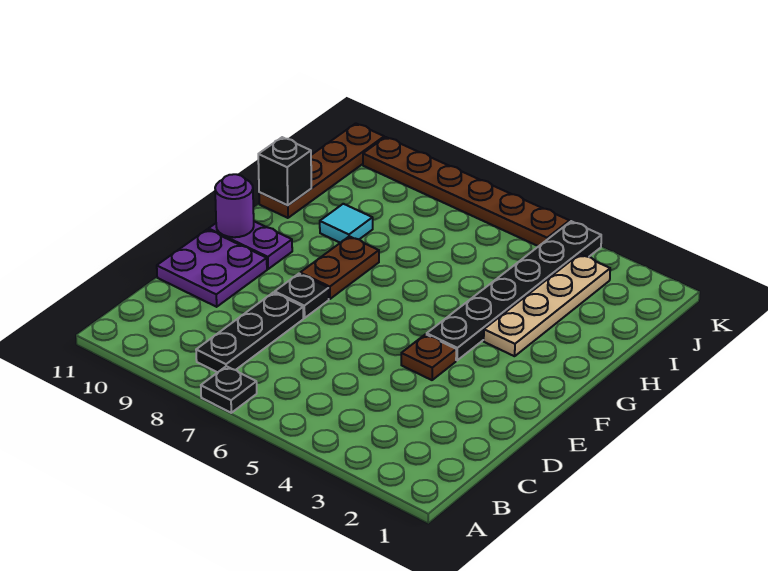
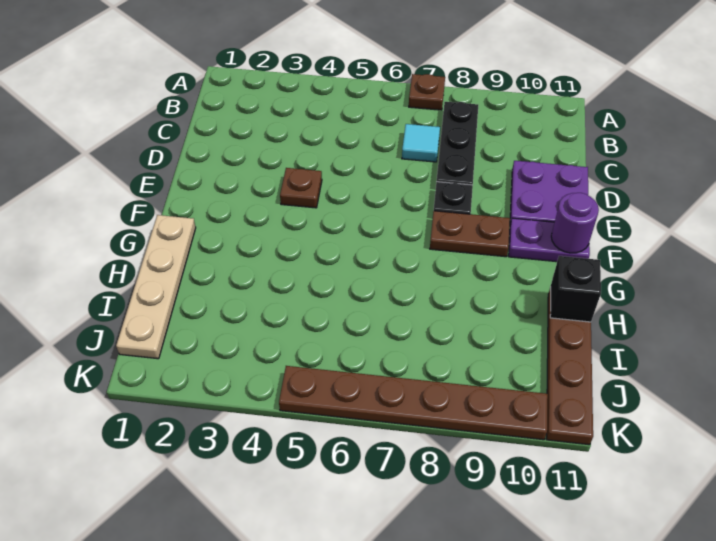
black 1x1 plate [201,366,257,413] -> brown 1x1 plate [409,74,445,110]
black 1x6 plate [427,221,601,360] -> none
brown 1x2 plate [300,236,379,299] -> brown 1x2 plate turned to [430,211,510,257]
tan 1x4 plate [484,254,610,356] -> tan 1x4 plate moved to [116,215,196,359]
cyan 1x1 tile [320,204,373,243] -> cyan 1x1 tile moved to [402,124,440,162]

